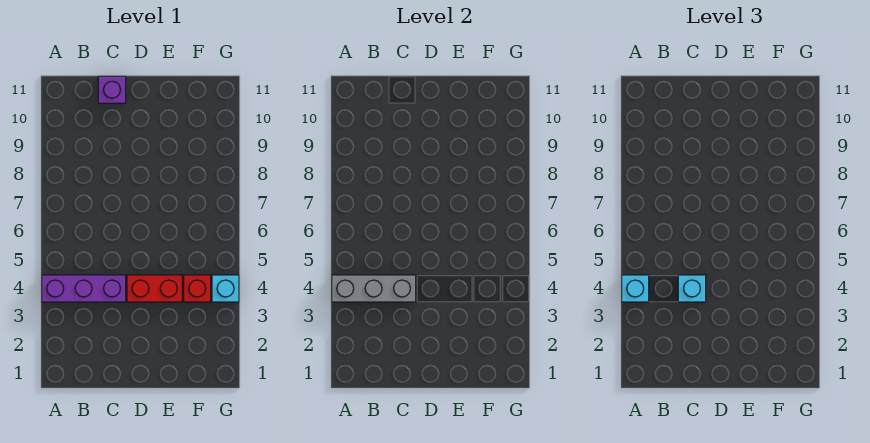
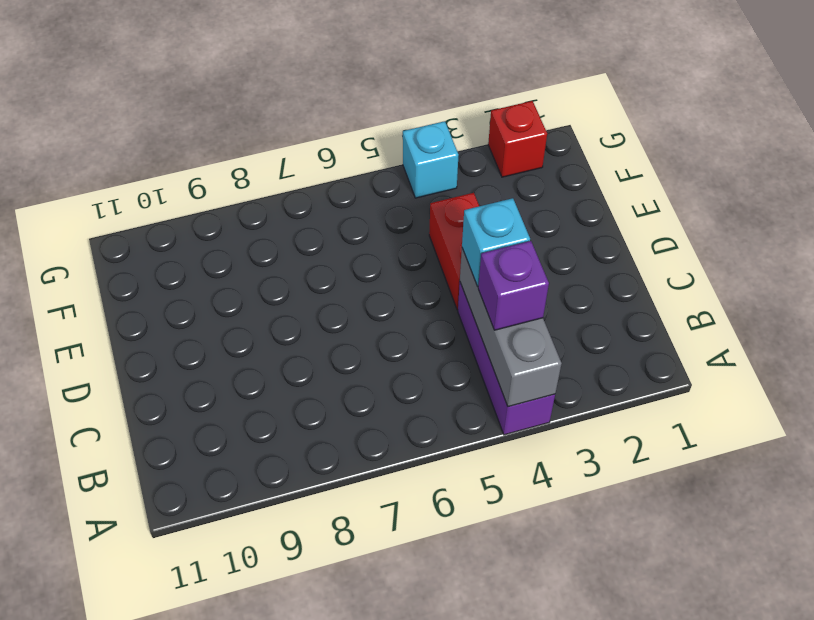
cyan 1x1 brick [622,275,649,302] -> none
purple 1x1 brick [98,76,126,103] -> purple 1x1 brick moved to [478,241,549,330]
red 1x1 brick [184,275,211,302] -> red 1x1 brick moved to [488,101,547,177]

